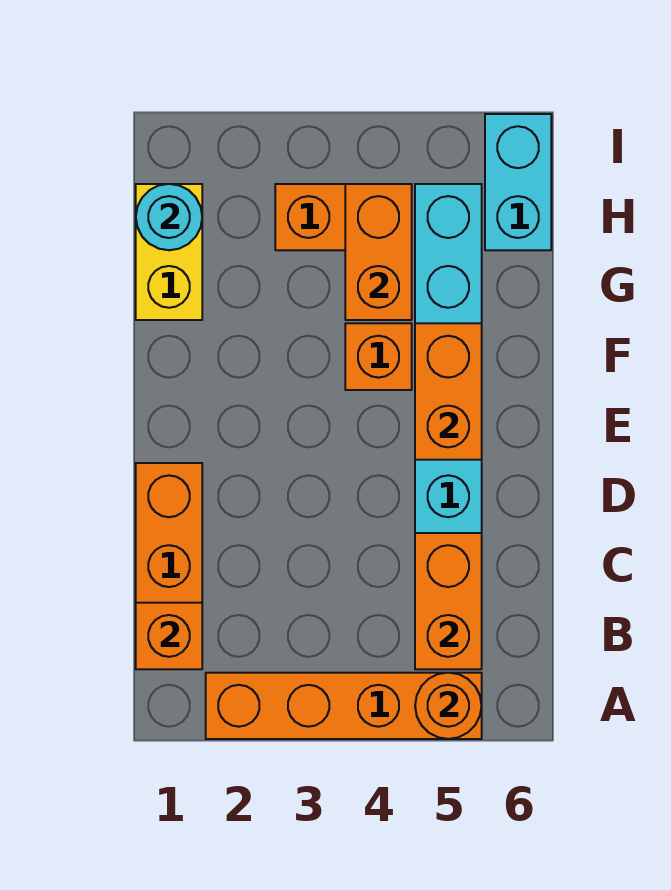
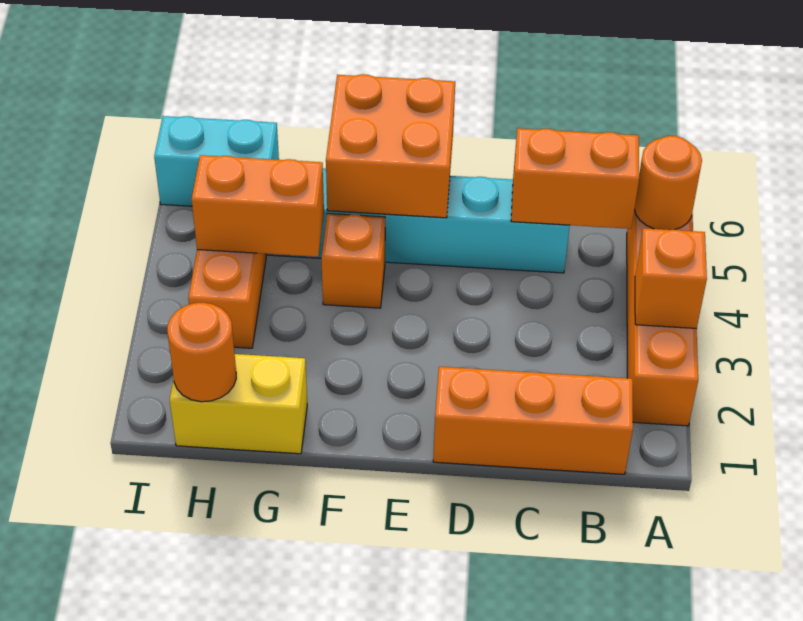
orange 1x1 brick [136,603,202,669] -> orange 1x1 brick moved to [635,228,707,329]
orange 1x2 brick [415,323,482,460] -> orange 2x2 brick [326,74,455,218]
cyan 1x1 round brick [136,184,202,250] -> orange 1x1 round brick [167,303,236,402]

